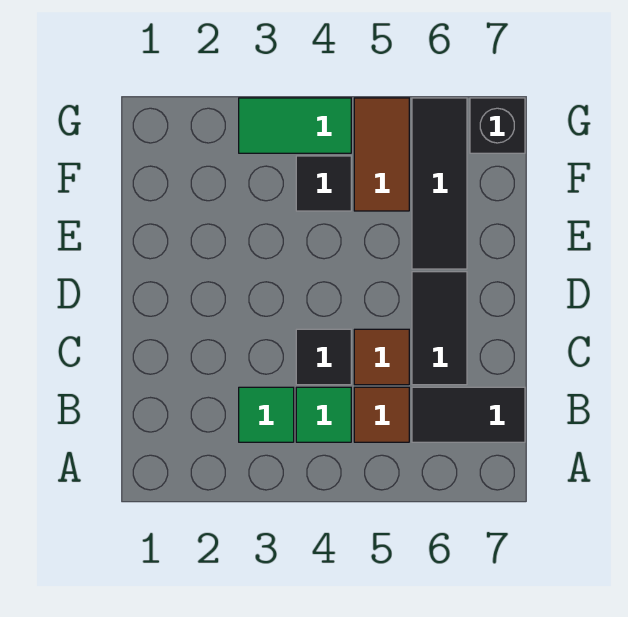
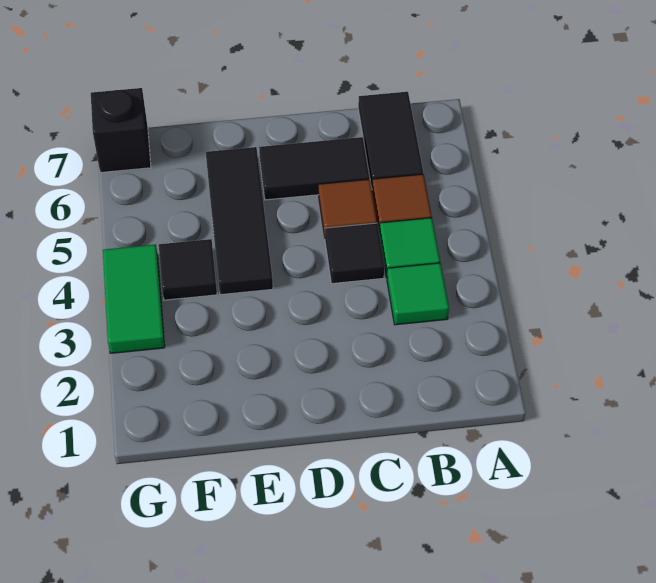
black 1x3 tile [412,98,467,269] -> black 1x3 tile turned to [206,147,273,295]
brown 1x2 tile [354,98,409,211] -> none

